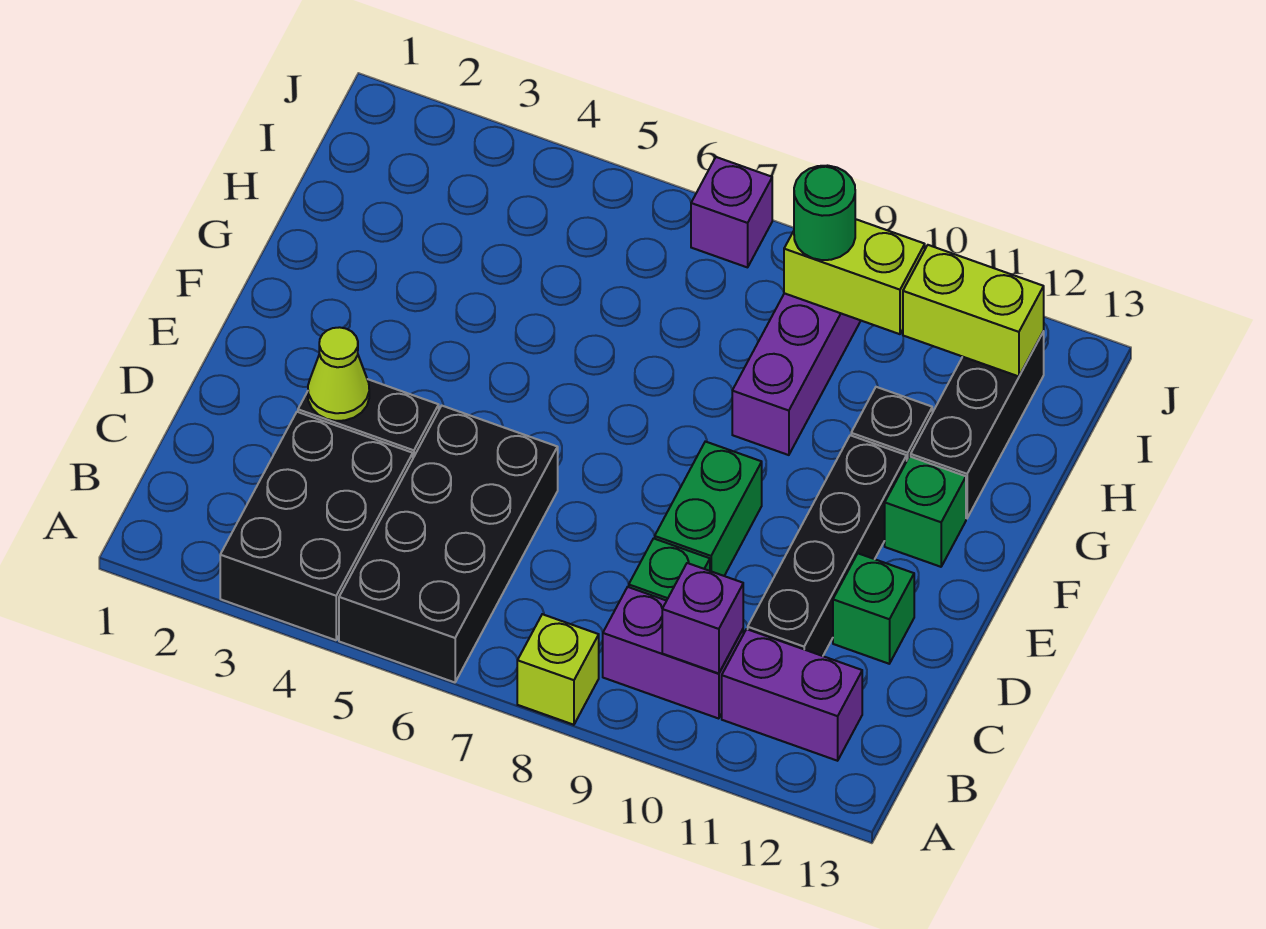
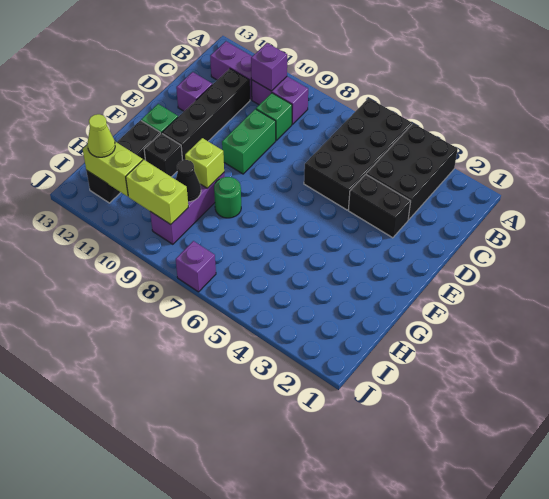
lime 1x1 brick [517,614,599,725] -> lime 1x1 brick moved to [185,138,224,188]
lime 1x1 cone [308,327,369,421] -> lime 1x1 cone moved to [88,114,115,157]
green 1x1 brick [833,553,914,664] -> purple 1x1 brick [176,72,212,111]
none -> black 1x1 cone [176,160,201,202]
green 1x1 round brick [794,166,855,260] -> green 1x1 round brick moved to [214,177,241,218]

